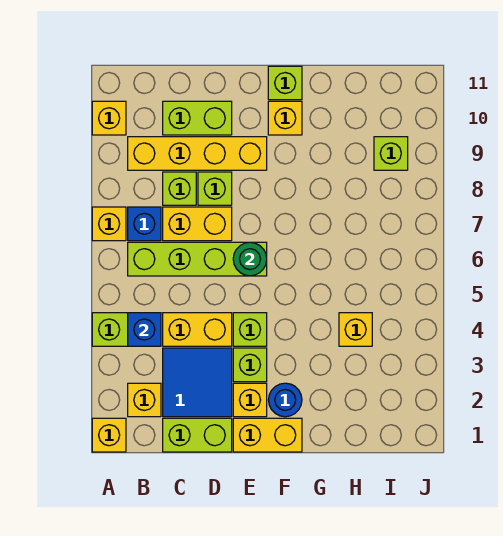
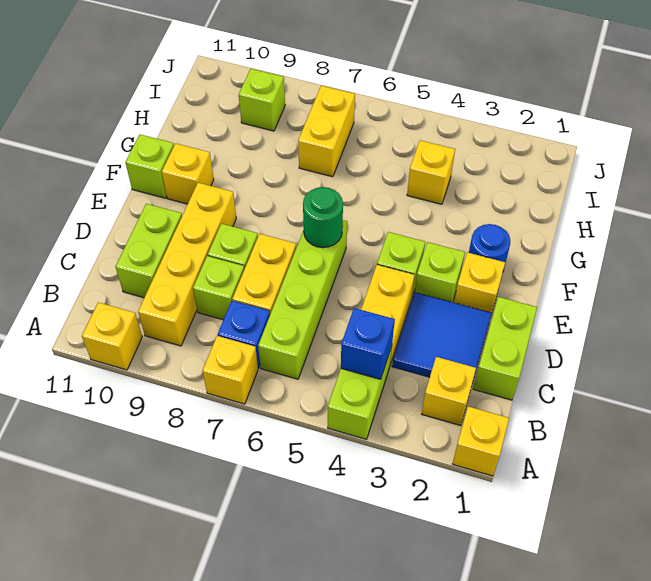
yellow 1x2 brick [233,418,302,452] -> yellow 1x2 brick moved to [298,86,355,177]

